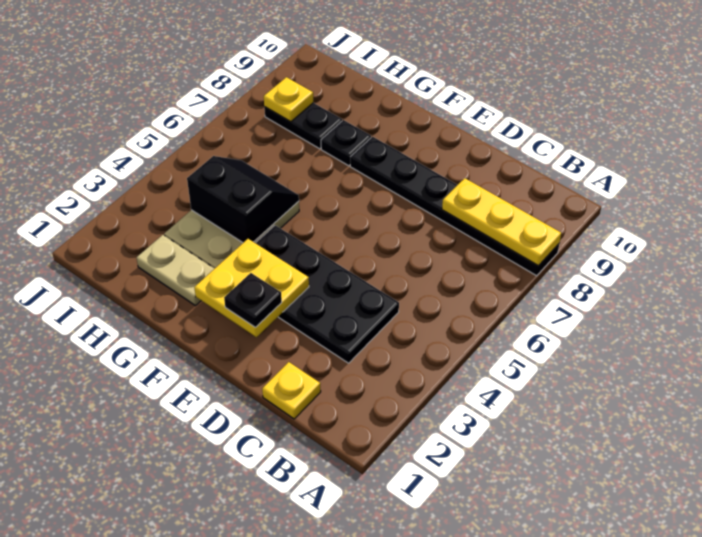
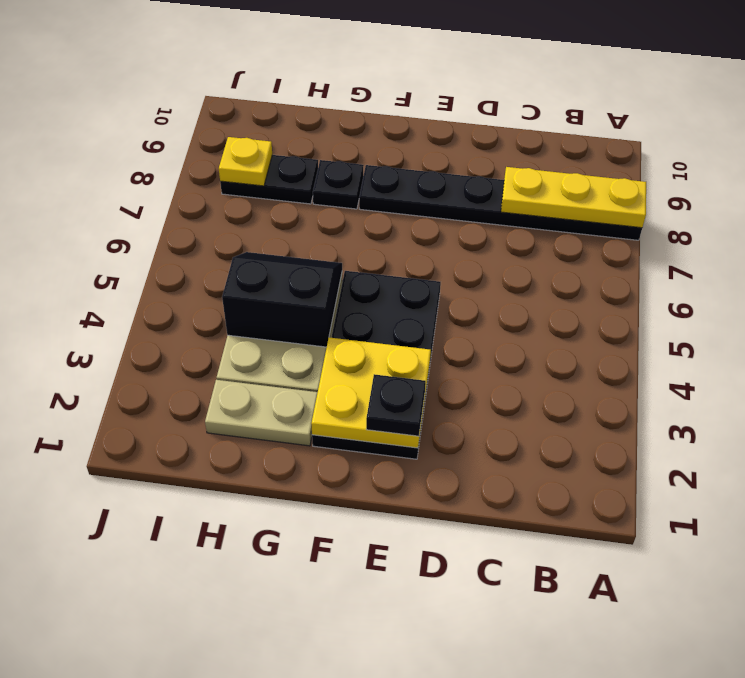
yellow 1x1 plate [262,362,321,419] -> none
black 2x4 plate [256,225,399,363] -> black 2x4 plate turned to [312,271,441,459]

